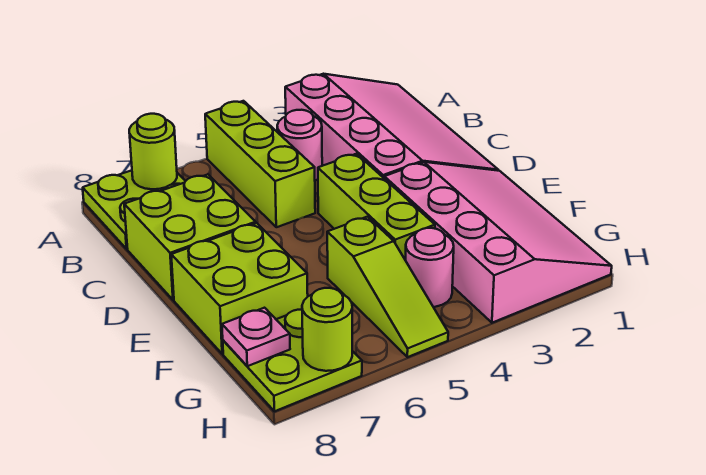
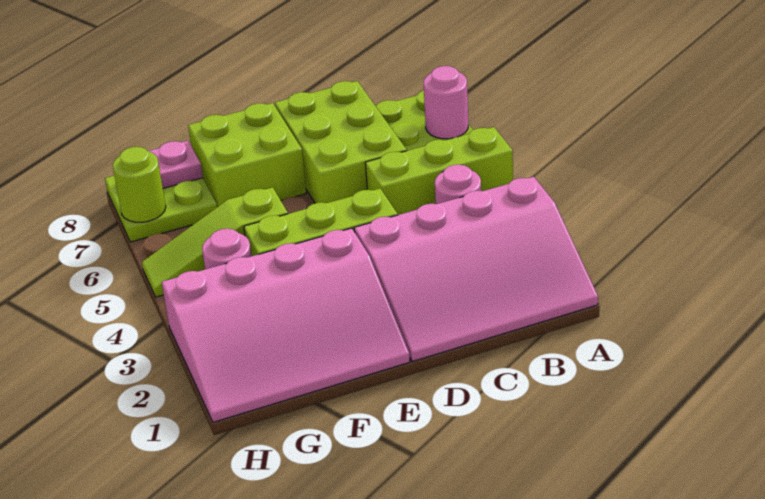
lime 1x1 round brick [129,114,177,189] -> pink 1x1 round brick [424,66,468,139]
lime 2x2 brick [124,174,256,300] -> lime 2x3 brick [275,81,407,203]

